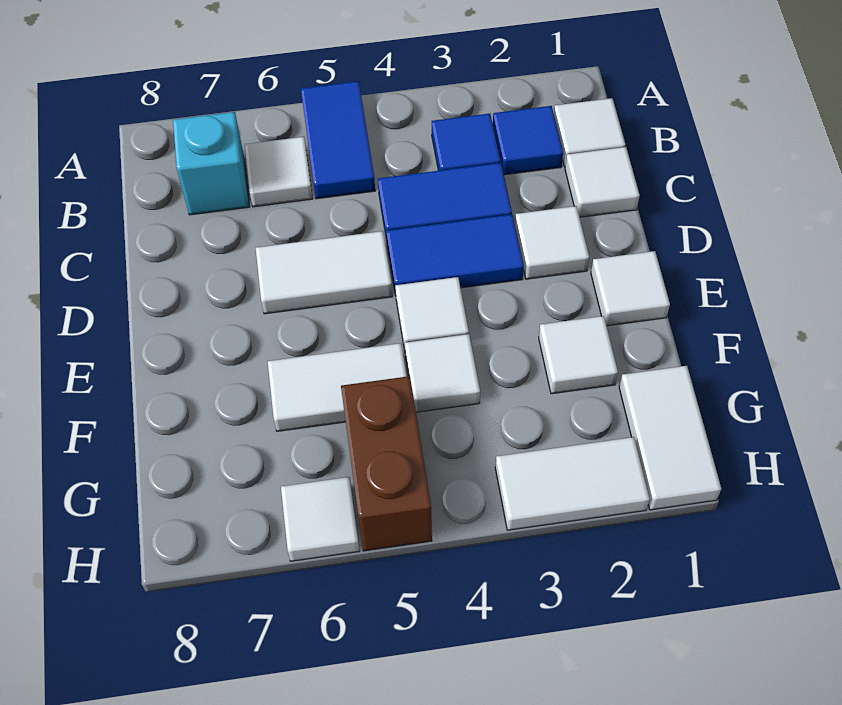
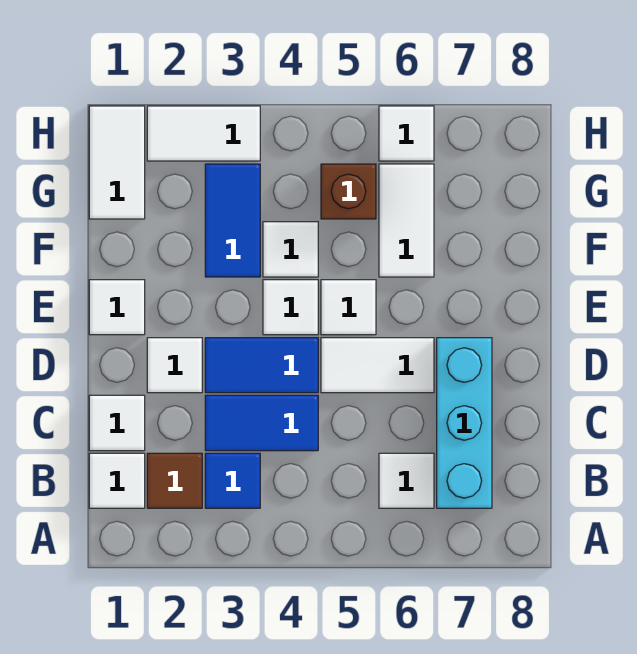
blue 1x2 tile [301,81,375,199] -> blue 1x2 tile moved to [205,164,260,277]
blue 1x1 tile [493,106,563,175] -> brown 1x1 tile [147,453,202,508]
cyan 1x1 brick [173,112,250,215] -> cyan 1x3 brick [437,338,492,508]
white 1x1 tile [539,316,618,394] -> white 1x1 tile moved to [321,280,376,335]
white 1x2 tile [268,343,407,431] -> white 1x2 tile turned to [379,164,434,277]
brown 1x2 brick [341,376,432,551] -> brown 1x1 brick [321,164,376,219]

